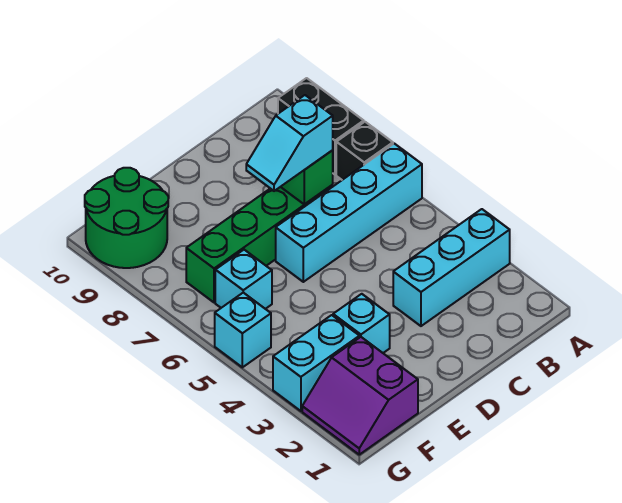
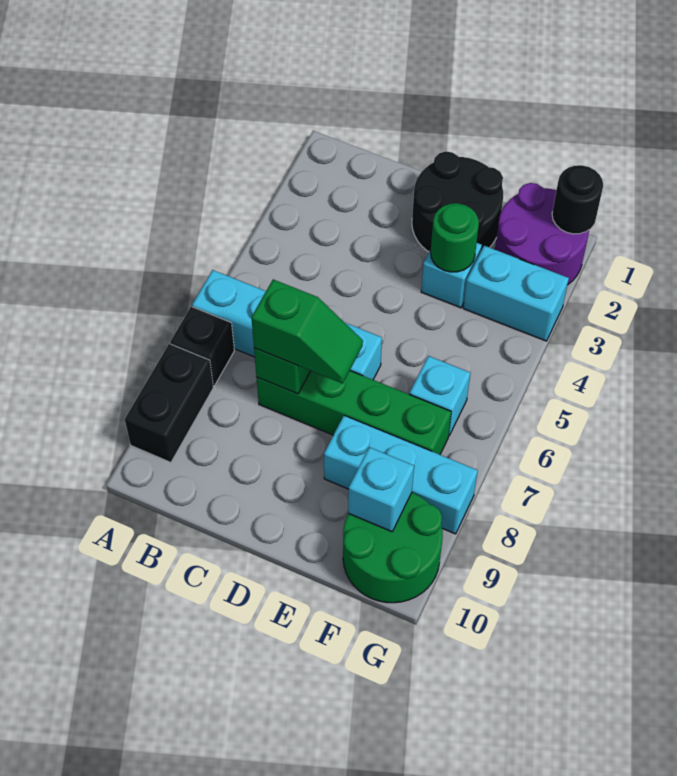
cyan 1x3 brick [393,209,510,326] -> cyan 1x3 brick moved to [324,416,478,534]
cyan 1x2 slope [246,95,333,191] -> green 1x2 slope [251,279,363,384]
none -> black 2x2 round brick [412,151,503,252]
none -> green 1x1 round brick [431,203,479,272]
purple 2x2 slope [302,337,418,455] -> purple 2x2 round brick [495,183,589,284]
none -> black 1x1 round brick [552,165,603,234]
cyan 1x1 brick [215,293,271,367] -> cyan 1x1 brick moved to [348,447,414,532]

